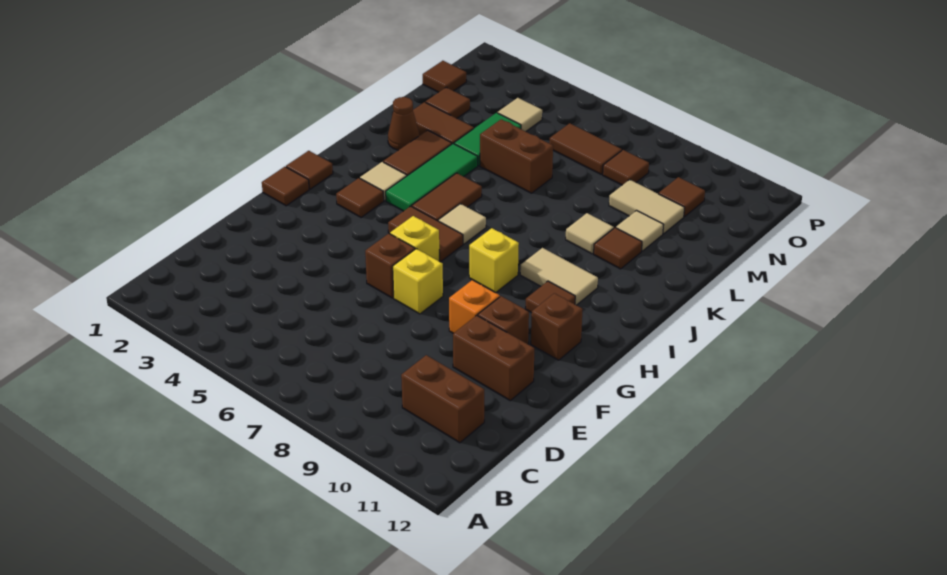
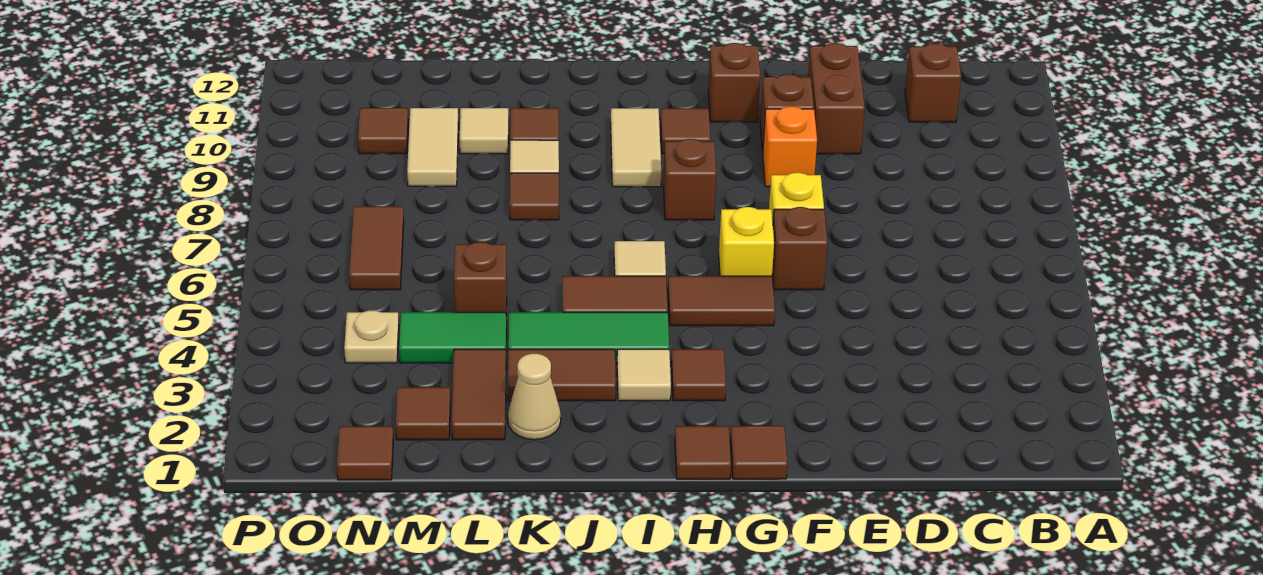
brown 1x2 brick [401,355,484,443] -> brown 1x1 brick [905,43,961,122]
brown 1x2 tile [388,206,463,262] -> brown 1x2 tile turned to [668,276,775,326]
yellow 1x1 brick [469,228,519,293] -> brown 1x1 brick [663,139,716,220]
brown 1x1 cone [388,97,420,150] -> tan 1x1 cone [508,354,561,440]
brown 1x2 brick [480,119,553,193] -> brown 1x1 brick [454,242,507,312]
tan 1x1 tile [498,98,542,132] -> tan 1x1 plate [344,311,399,363]
brown 1x1 tile [603,150,649,185] -> brown 1x1 tile moved to [510,173,559,220]

